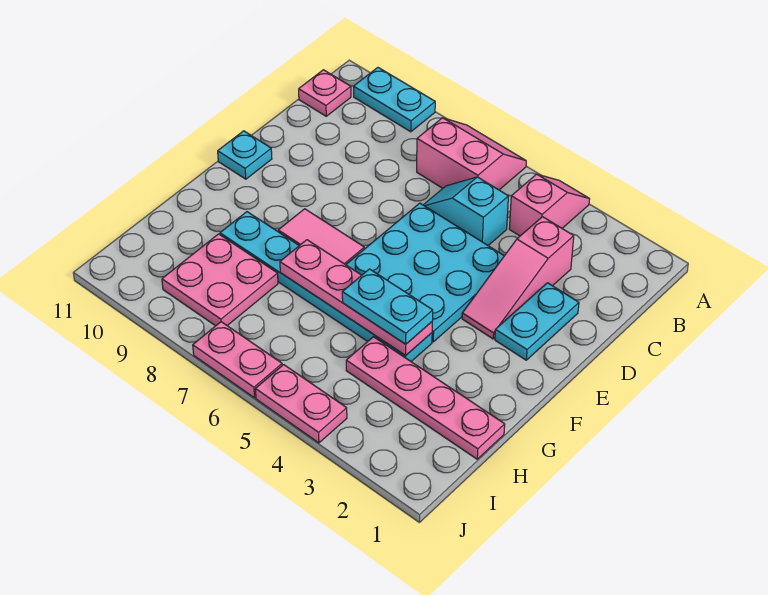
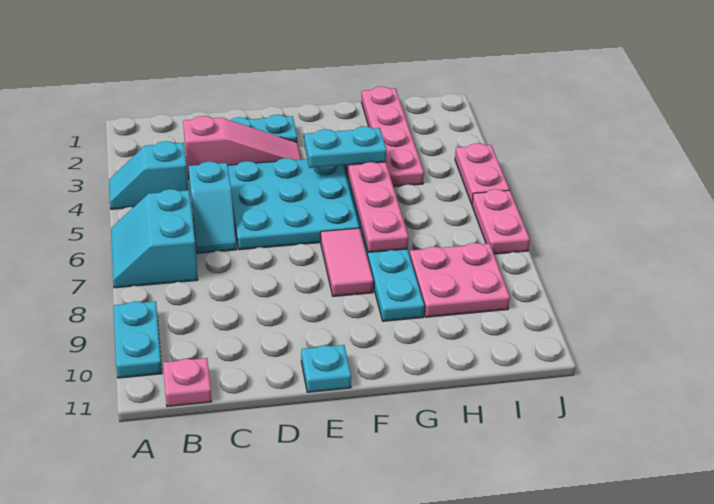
pink 1x2 slope [509,174,590,236] -> cyan 1x2 slope [109,141,188,209]
pink 2x2 slope [417,118,526,190] -> cyan 2x2 slope [111,189,198,288]
cyan 1x2 plate [342,269,433,344] -> cyan 1x2 plate turned to [304,126,386,168]

